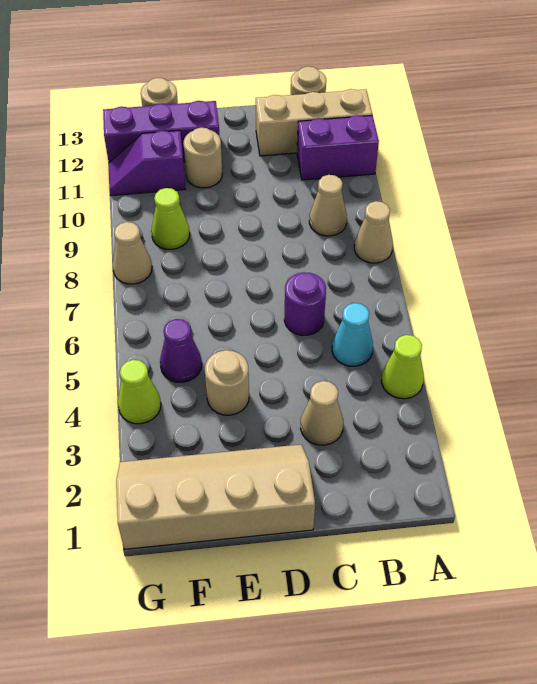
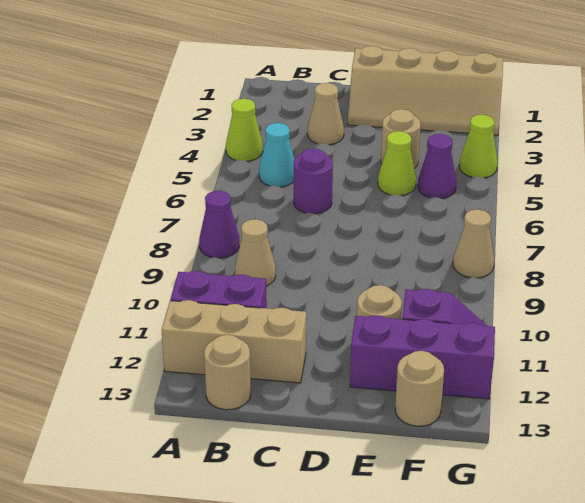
tan 1x1 cone [354,201,393,263] -> purple 1x1 cone [199,190,239,258]
lime 1x1 cone [151,188,190,249] -> lime 1x1 cone moved to [378,131,416,196]

